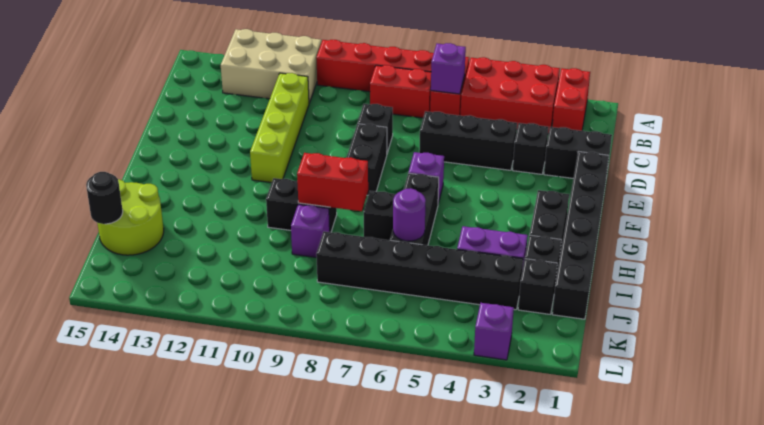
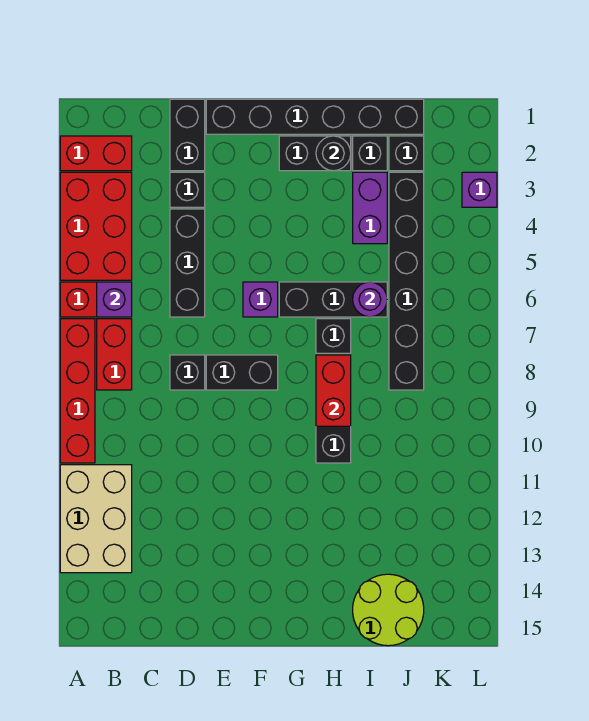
lime 1x4 brick [250,73,309,183] -> none
purple 1x1 brick [291,204,330,258] -> none
black 1x1 round brick [86,172,123,224] -> black 1x1 round brick moved to [316,136,351,171]

